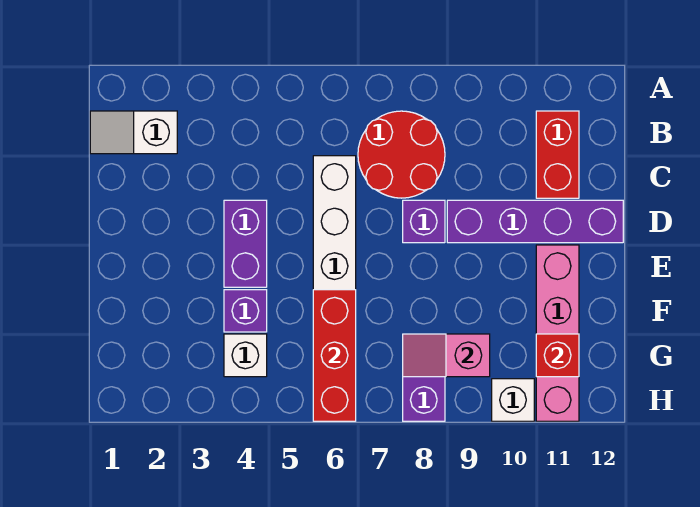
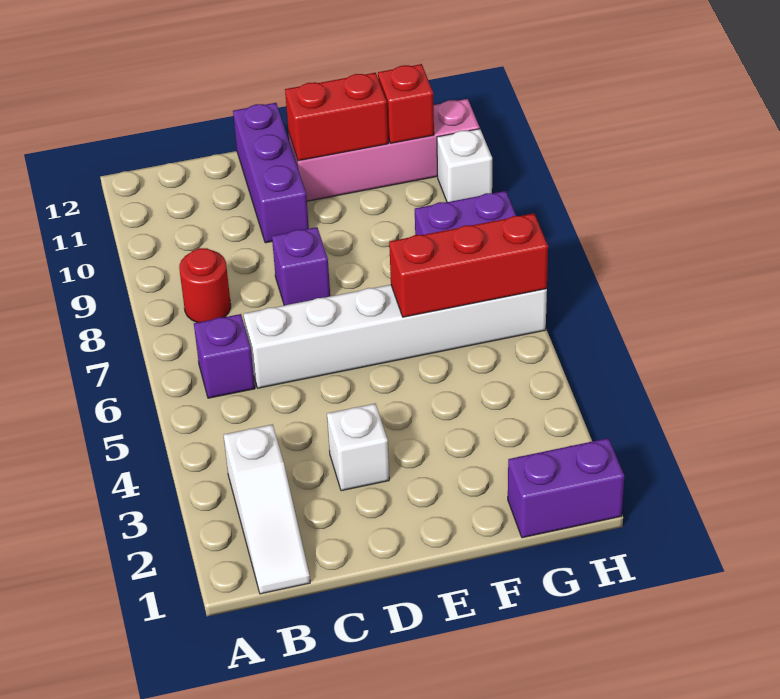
white 1x2 slope [90,111,177,154] -> white 1x3 slope [224,424,310,594]
red 2x2 round brick [358,111,445,198] -> red 1x1 round brick [179,248,231,323]
red 1x2 brick [536,111,579,198] -> red 1x2 brick moved to [285,73,388,161]
purple 1x2 brick [224,200,267,287] -> purple 1x2 brick moved to [508,438,624,538]
purple 1x4 brick [447,200,623,243] -> purple 1x3 brick [233,103,309,243]
purple 1x1 brick [224,290,267,332] -> purple 1x1 brick moved to [194,314,255,398]
white 1x1 brick [224,334,267,377] -> white 1x1 brick moved to [327,404,389,491]
pink 1x2 slope [403,334,490,377] -> none

